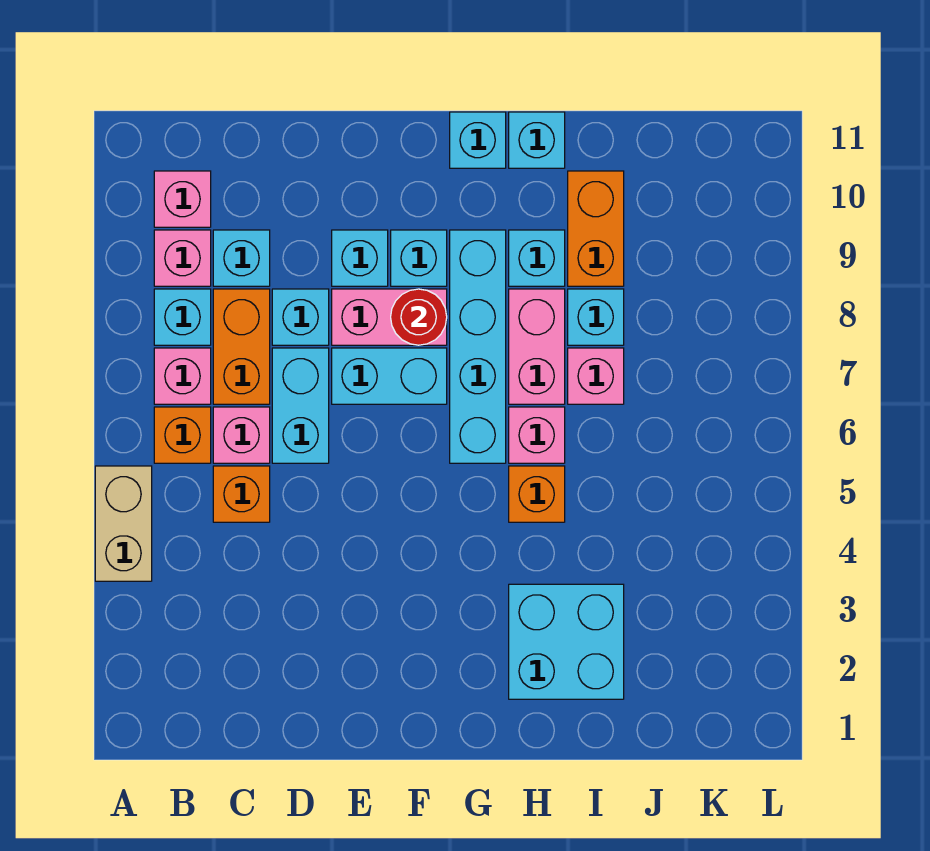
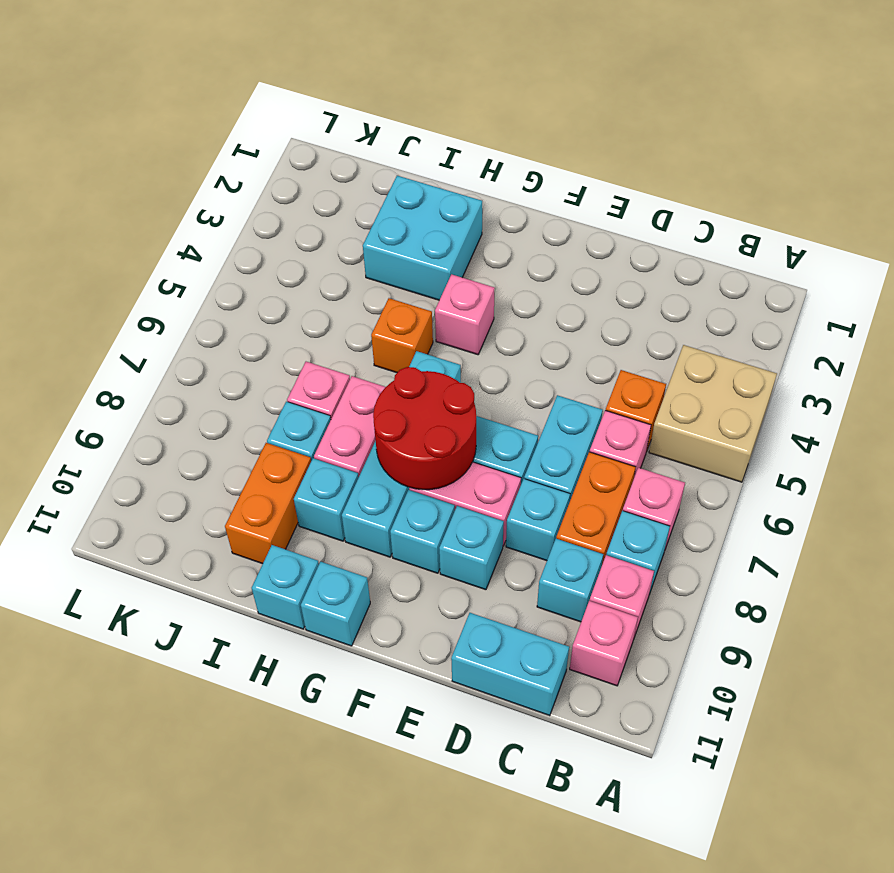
tan 1x2 brick [95,466,152,581] -> tan 2x2 brick [649,345,777,482]
orange 1x1 brick [154,407,211,463] -> none
none -> cyan 1x2 brick [451,613,569,716]
red 1x1 round brick [391,289,447,345] -> red 2x2 round brick [373,367,476,490]
pink 1x1 brick [509,407,565,463] -> pink 1x1 brick moved to [435,274,495,355]

